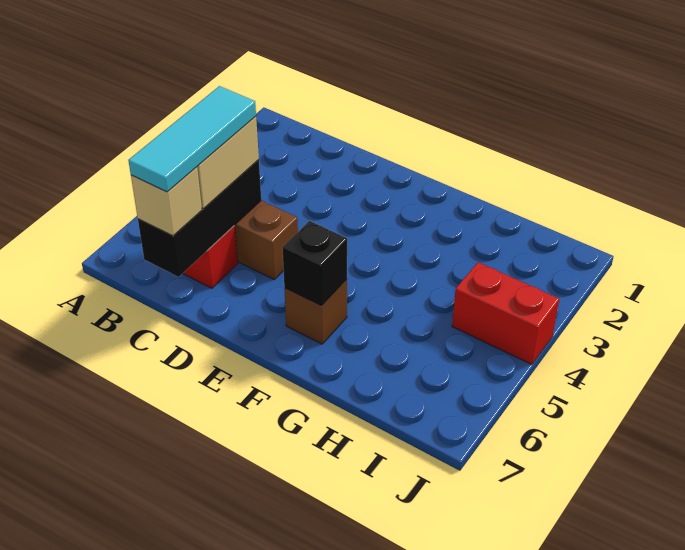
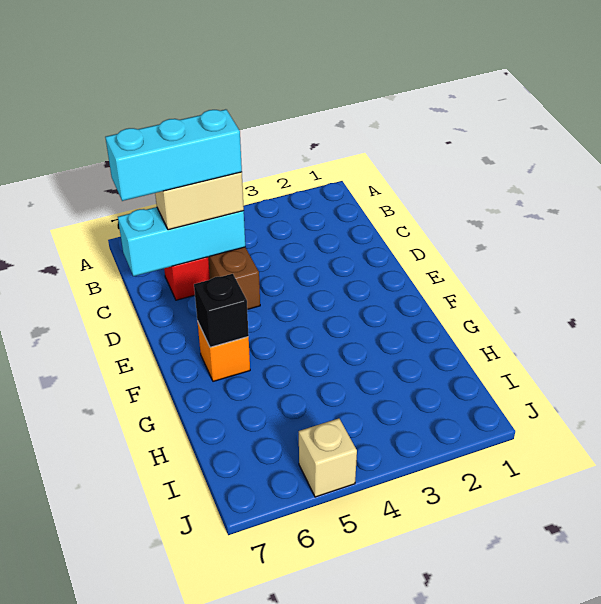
black 1x3 brick [138,160,261,277] -> cyan 1x3 brick [118,207,245,276]
cyan 1x3 tile [128,86,256,192] -> cyan 1x3 brick [105,109,242,201]
tan 1x1 brick [131,167,202,236] -> tan 1x1 brick moved to [299,418,357,497]
brown 1x1 brick [284,279,347,344] -> orange 1x1 brick [197,321,250,381]
red 1x2 brick [452,262,559,364] -> none

